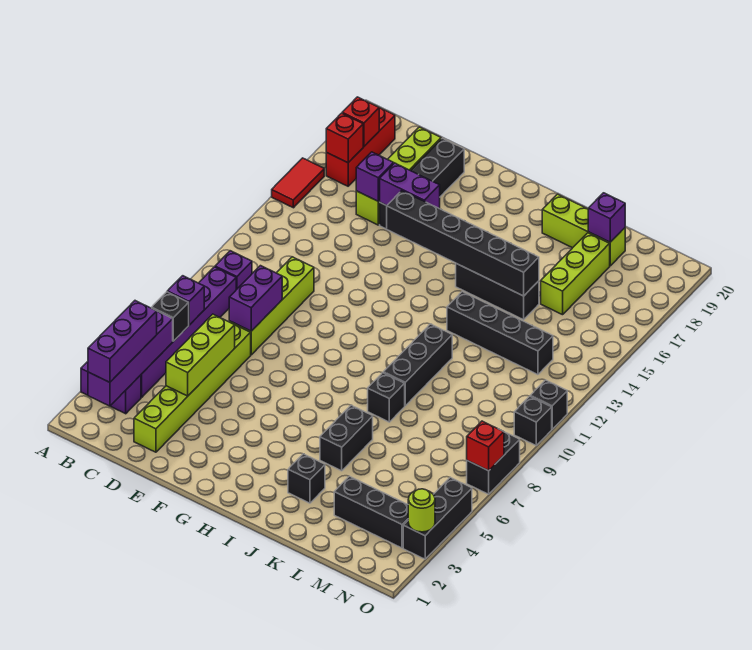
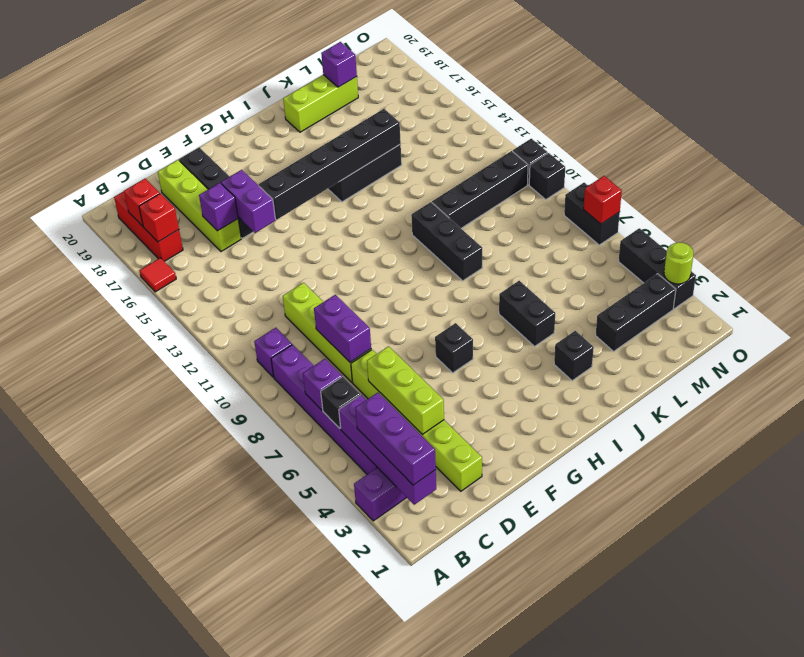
red 1x2 tile [272,158,324,208] -> red 1x1 tile [140,258,176,292]
purple 1x2 brick [379,163,440,209] -> purple 1x2 brick turned to [221,170,276,233]
black 1x1 brick [368,373,405,422] -> black 1x1 brick moved to [435,323,473,373]
black 1x4 brick [447,292,553,375] -> black 1x4 brick moved to [432,151,528,228]
lime 1x3 brick [541,233,610,315] -> none

